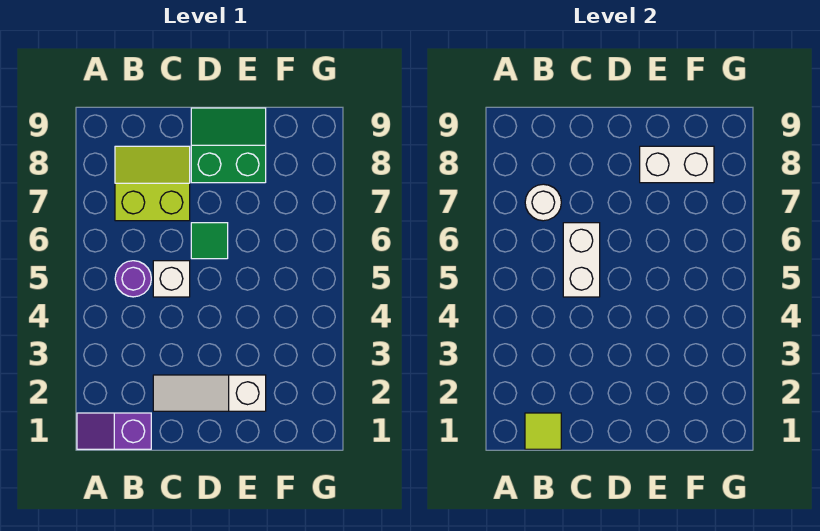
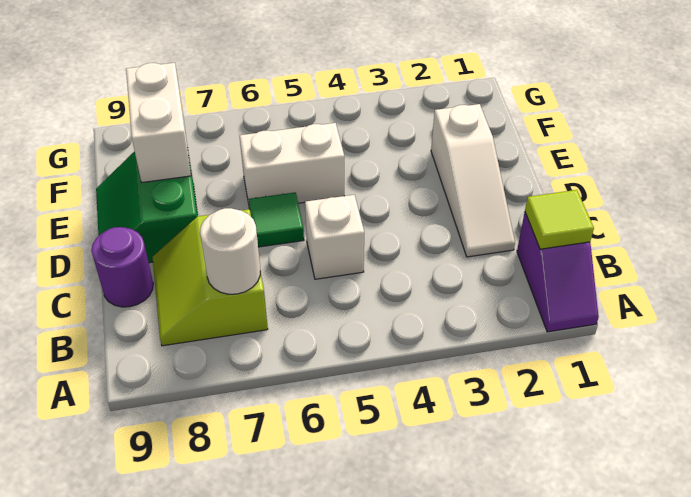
purple 1x1 round brick [115,261,151,297] -> purple 1x1 round brick moved to [91,227,153,307]
white 1x2 brick [563,223,600,297] -> white 1x2 brick moved to [240,123,344,204]

